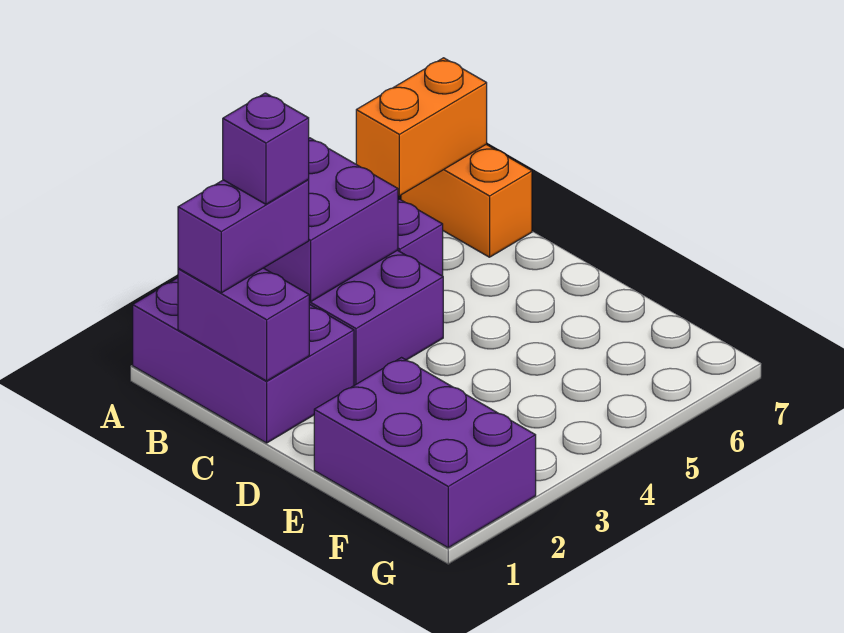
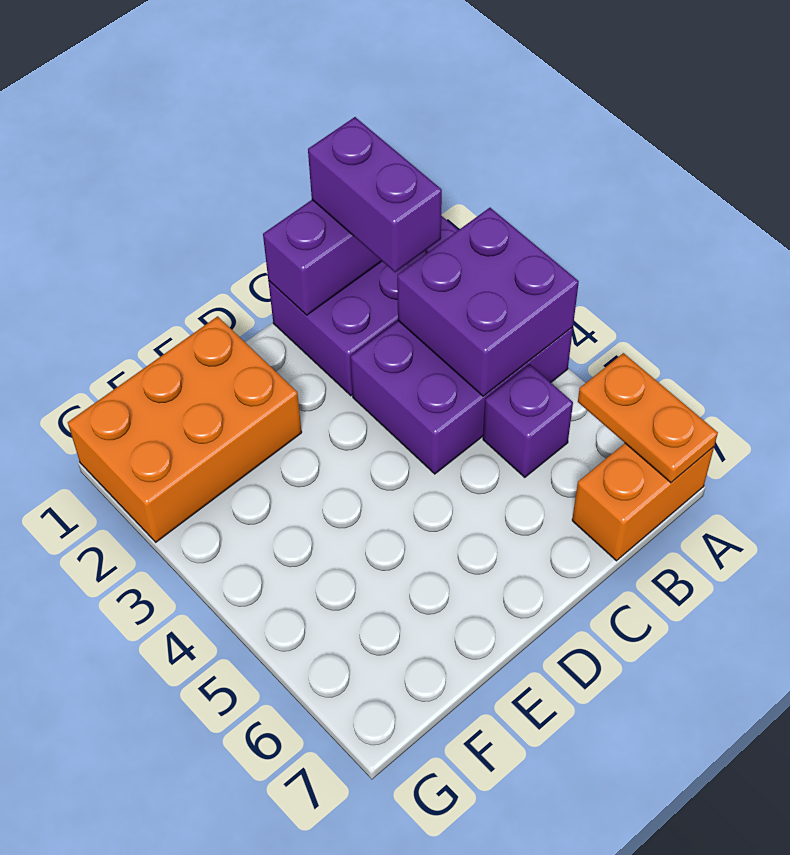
orange 1x2 brick [356,58,487,196] -> orange 1x2 plate [578,353,718,483]
purple 1x1 brick [223,93,309,204] -> none
purple 2x3 brick [314,358,536,548] -> orange 2x3 brick [68,316,302,542]

